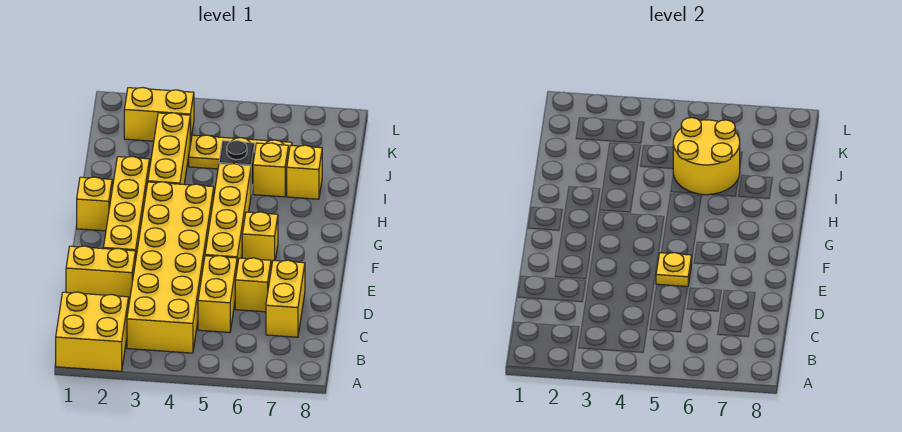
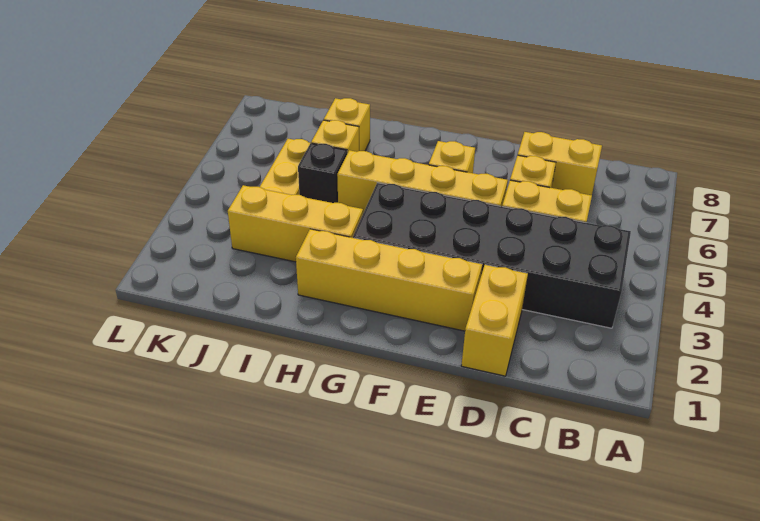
yellow 2x2 brick [56,292,129,371] -> none
yellow 2x6 brick [127,182,214,353] -> black 2x6 brick [353,183,631,328]
yellow 1x1 plate [656,253,692,286] -> none
yellow 1x1 brick [77,177,112,231] -> none
yellow 2x2 round brick [673,118,740,195] -> none
yellow 1x2 brick [124,88,194,143] -> none

